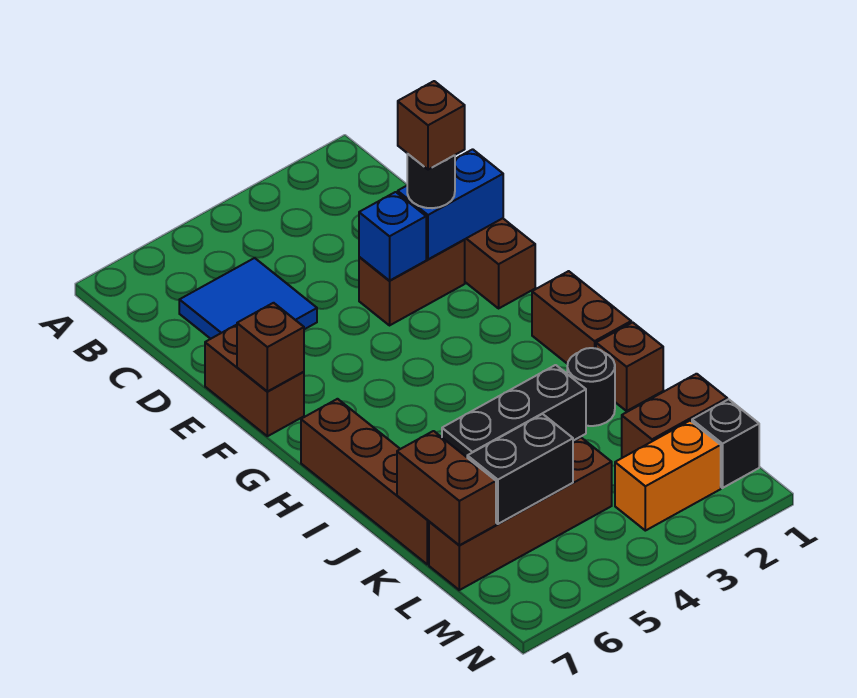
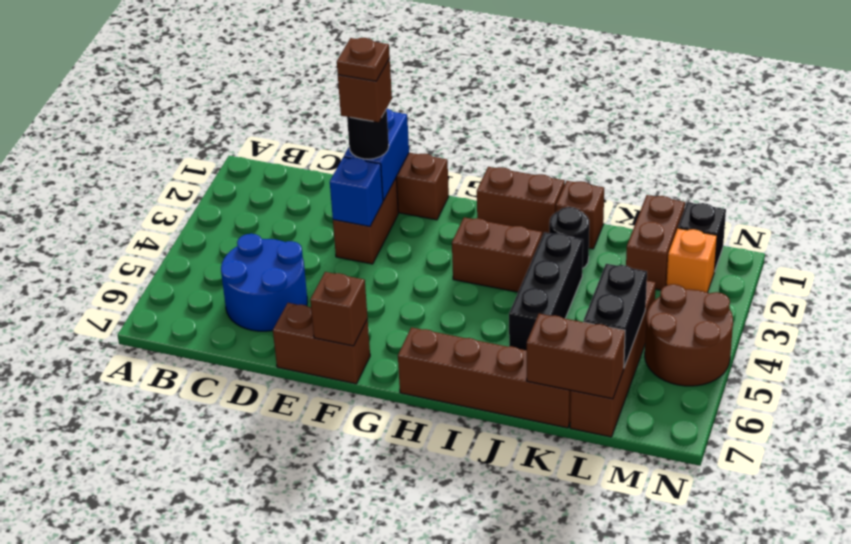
blue 2x2 tile [179,258,317,339] -> blue 2x2 round brick [221,234,307,331]
none -> brown 1x1 plate [337,38,390,81]
none -> brown 1x2 brick [452,217,542,292]
orange 1x2 brick [615,421,721,531] -> orange 1x1 brick [667,228,717,293]
none -> brown 2x2 round brick [645,284,733,386]

